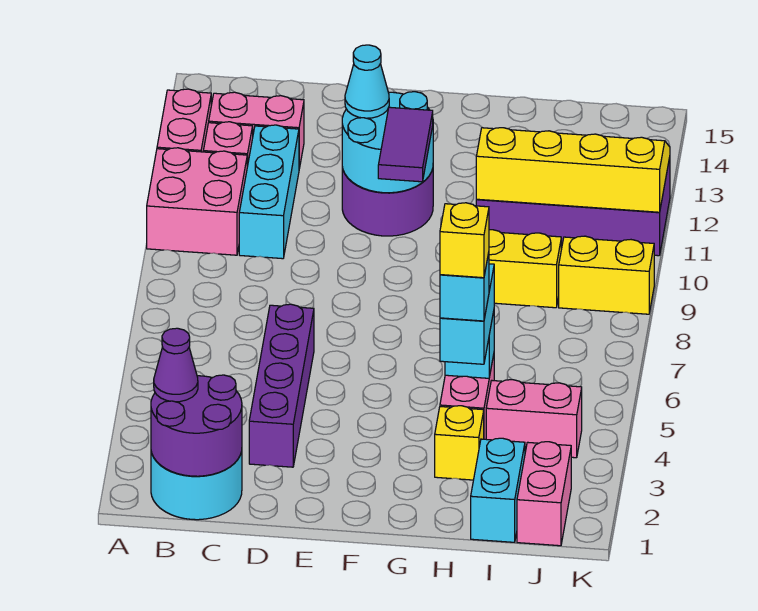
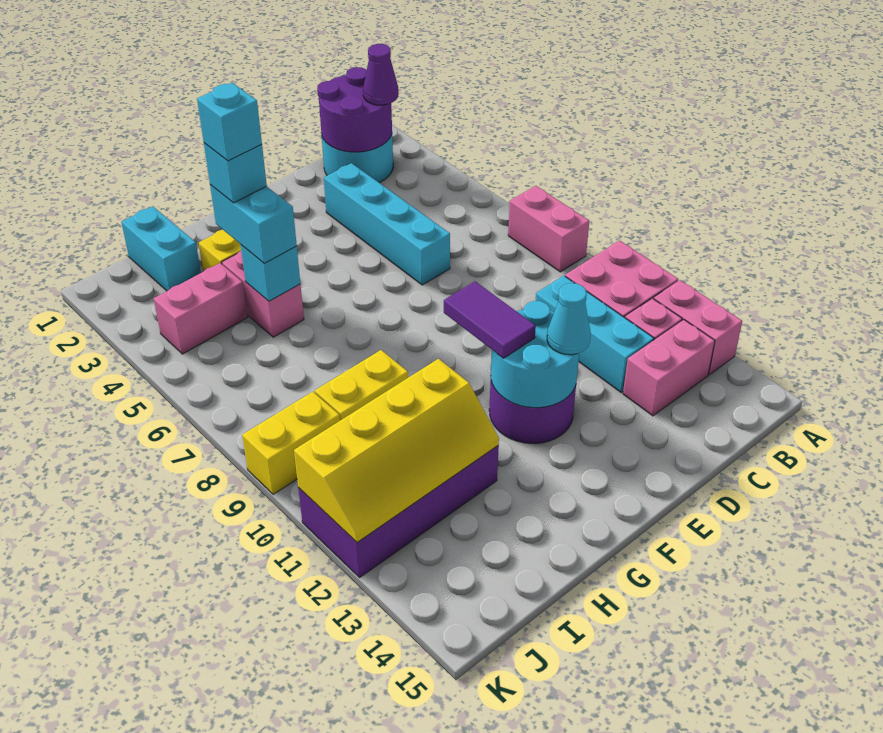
purple 1x4 brick [249,304,314,467] -> cyan 1x4 brick [324,163,450,285]
yellow 1x1 brick [440,203,489,278] -> cyan 1x1 brick [197,83,262,161]
pink 1x2 brick [517,442,571,546] -> pink 1x2 brick moved to [508,186,589,272]

